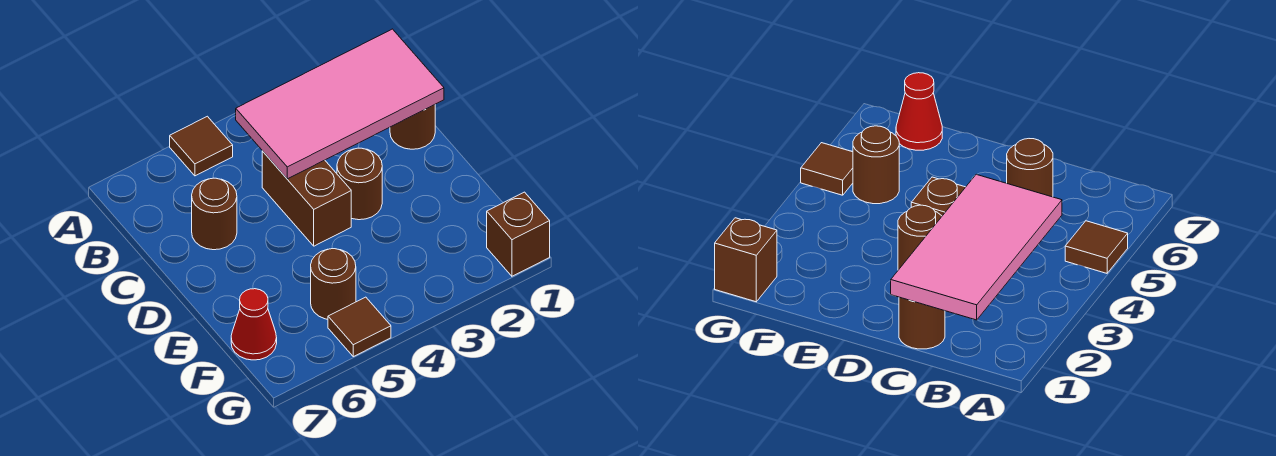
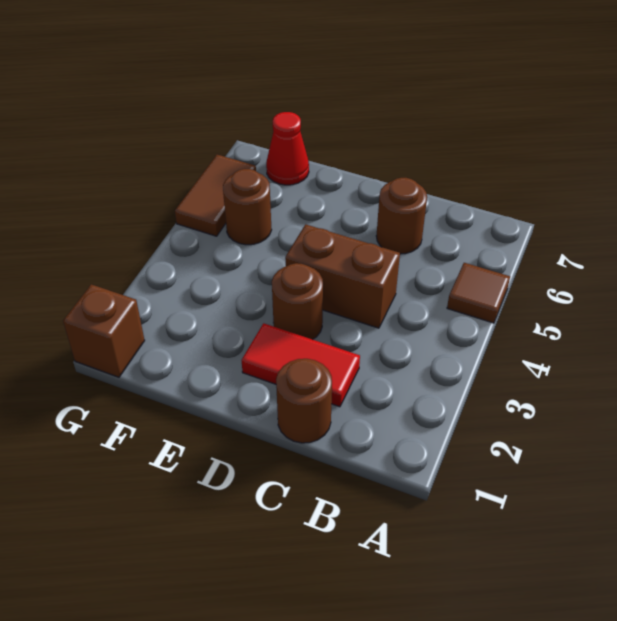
pink 2x4 tile [236,29,444,179] -> none
none -> red 1x2 tile [241,323,360,407]
brown 1x1 tile [328,297,391,357] -> brown 1x2 tile [175,155,256,236]

